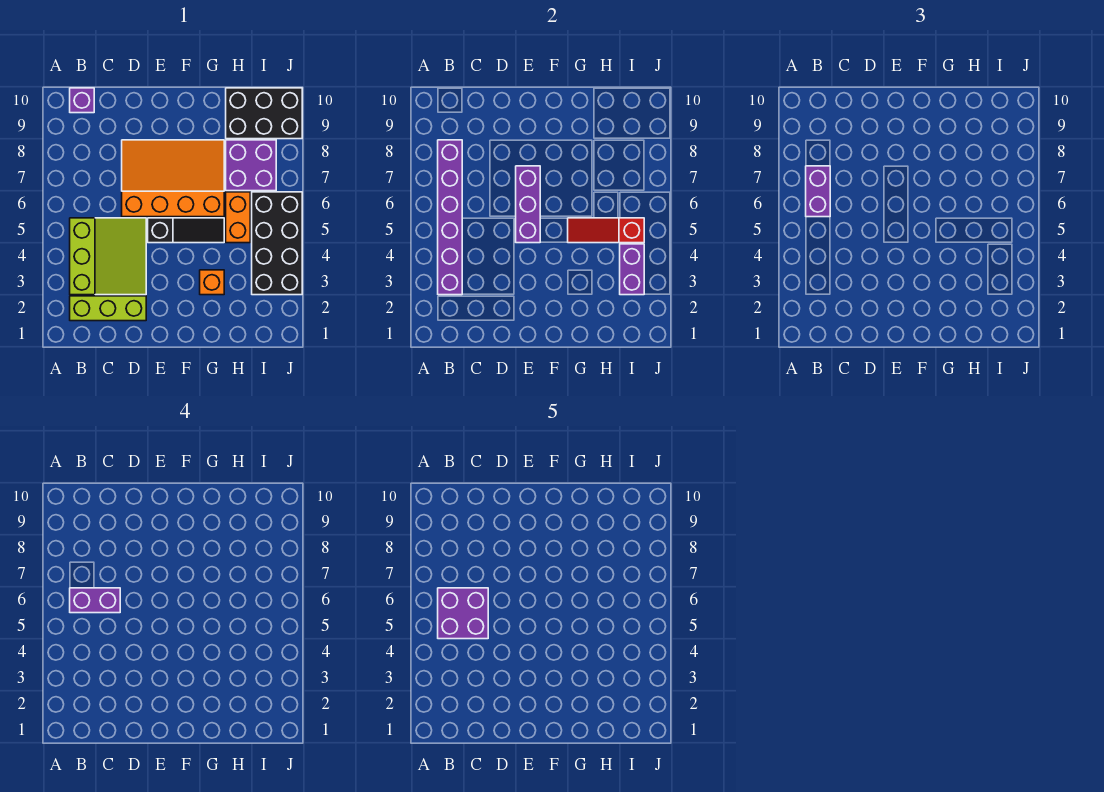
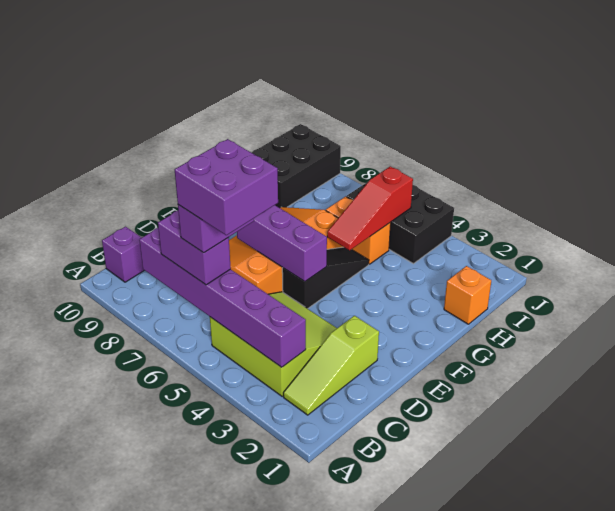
lime 1x3 brick [70,296,146,321] -> lime 1x3 slope [283,316,379,415]
orange 1x1 brick [200,270,224,295] -> orange 1x1 brick moved to [444,266,491,324]
purple 2x2 brick [226,140,276,191] -> none
black 2x4 brick [252,192,302,295] -> black 2x3 brick [347,182,454,264]
purple 1x2 brick [620,244,644,295] -> none

